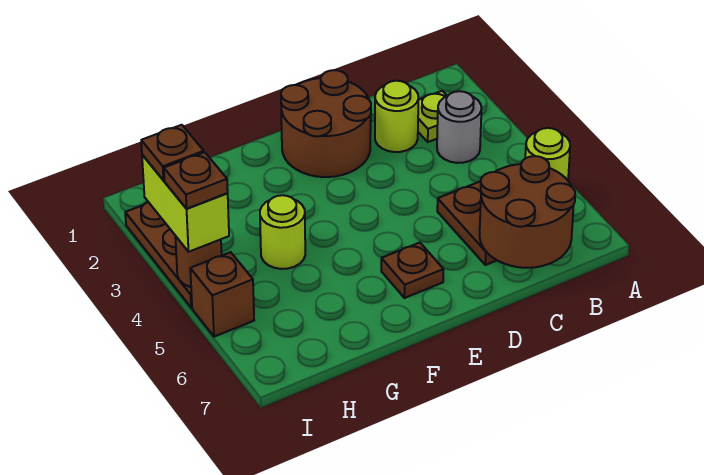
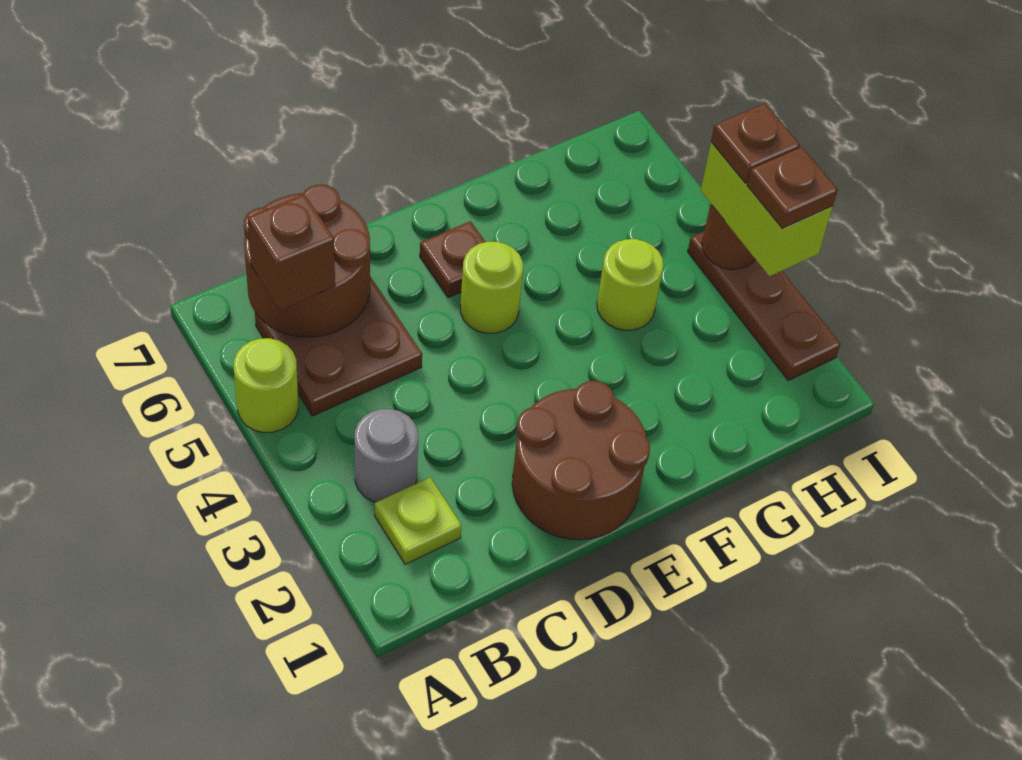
lime 1x1 round brick [375,81,418,152] -> lime 1x1 round brick moved to [460,242,523,333]
brown 1x1 brick [190,252,254,337] -> brown 1x1 brick moved to [248,194,335,310]

